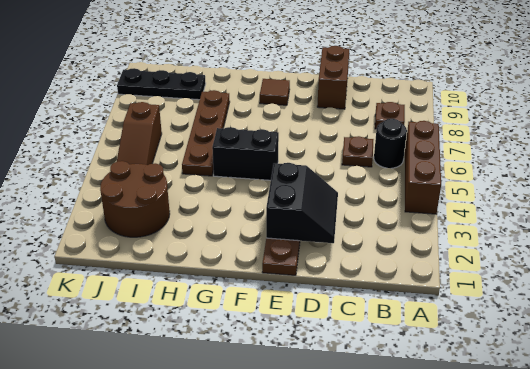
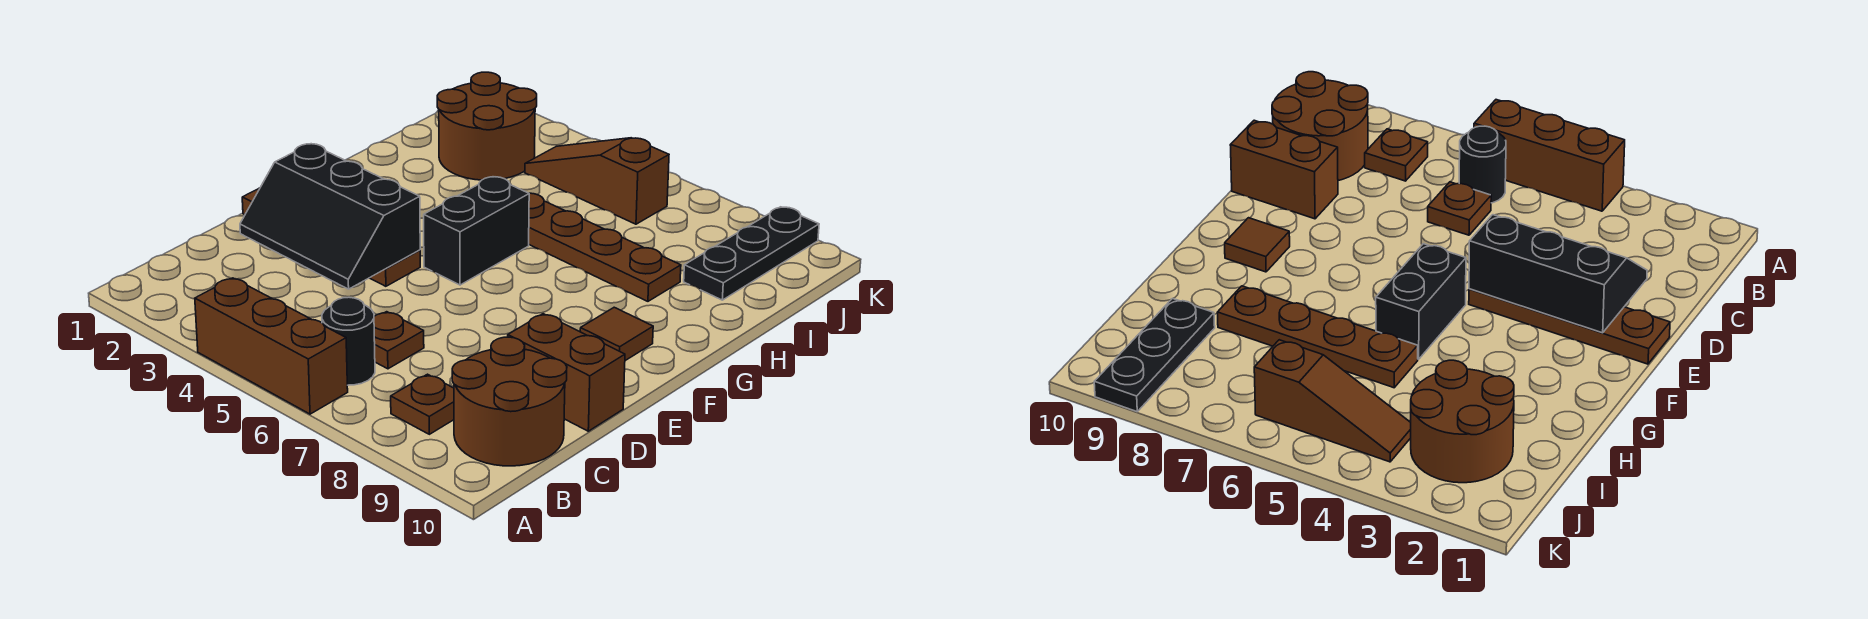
none -> brown 2x2 round brick [452,337,567,466]
black 2x2 slope [266,163,338,243] -> black 2x3 slope [240,144,420,289]

